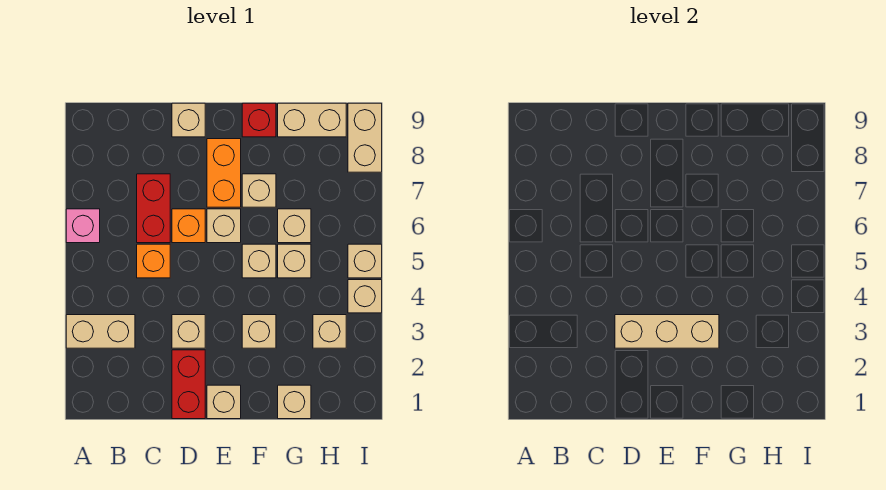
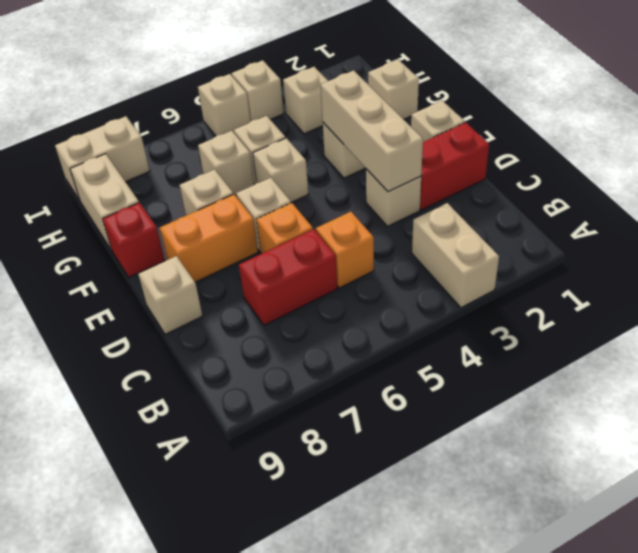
pink 1x1 brick [66,209,100,243] -> none

